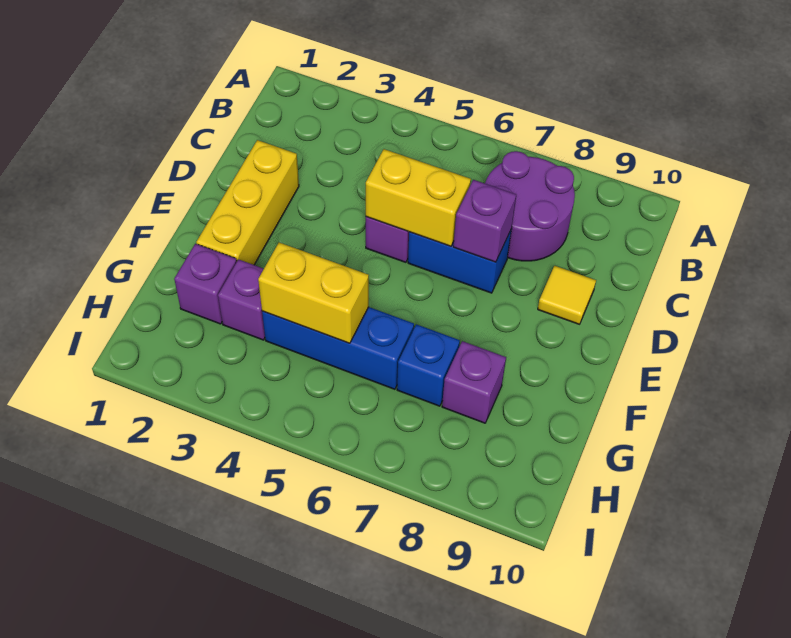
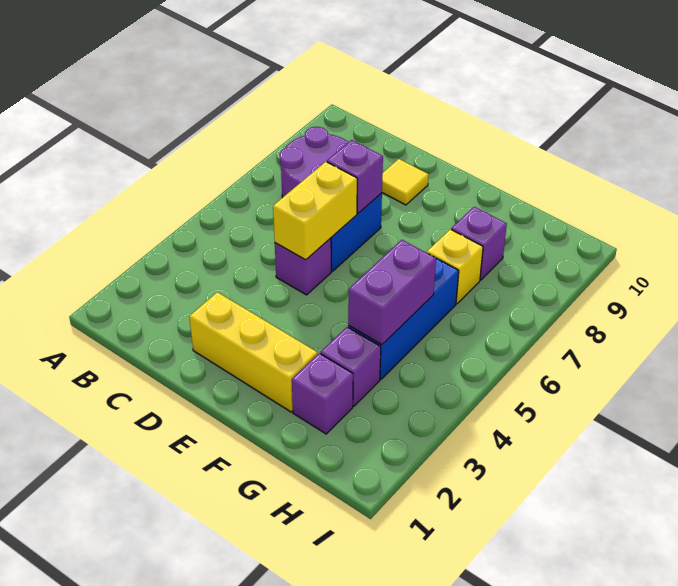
yellow 1x2 brick [258,243,369,343] -> purple 1x2 brick [348,240,436,345]
blue 1x1 brick [397,324,460,406] -> yellow 1x1 brick [427,229,483,304]

